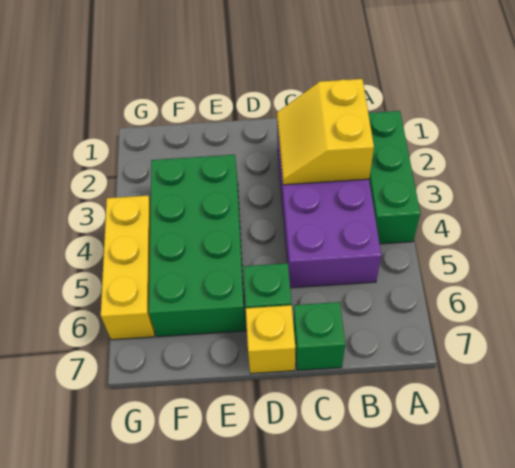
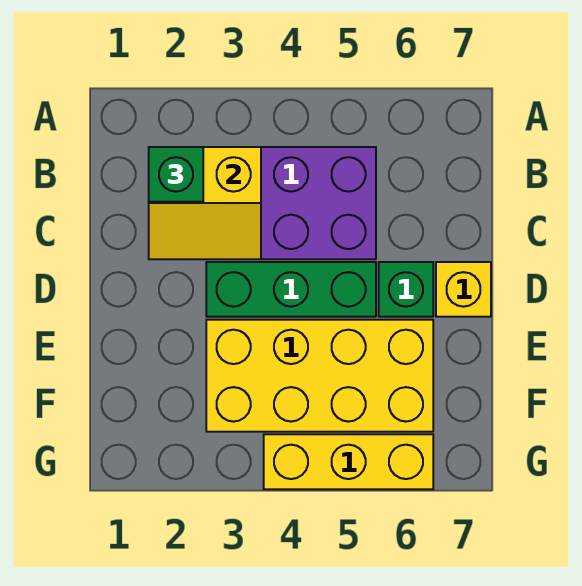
green 1x3 brick [368,111,420,244] -> green 1x3 brick moved to [206,262,376,317]
green 1x1 brick [294,302,345,370] -> green 1x1 brick moved to [149,147,203,202]
green 2x4 brick [149,155,246,337] -> yellow 2x4 brick [206,320,433,432]

